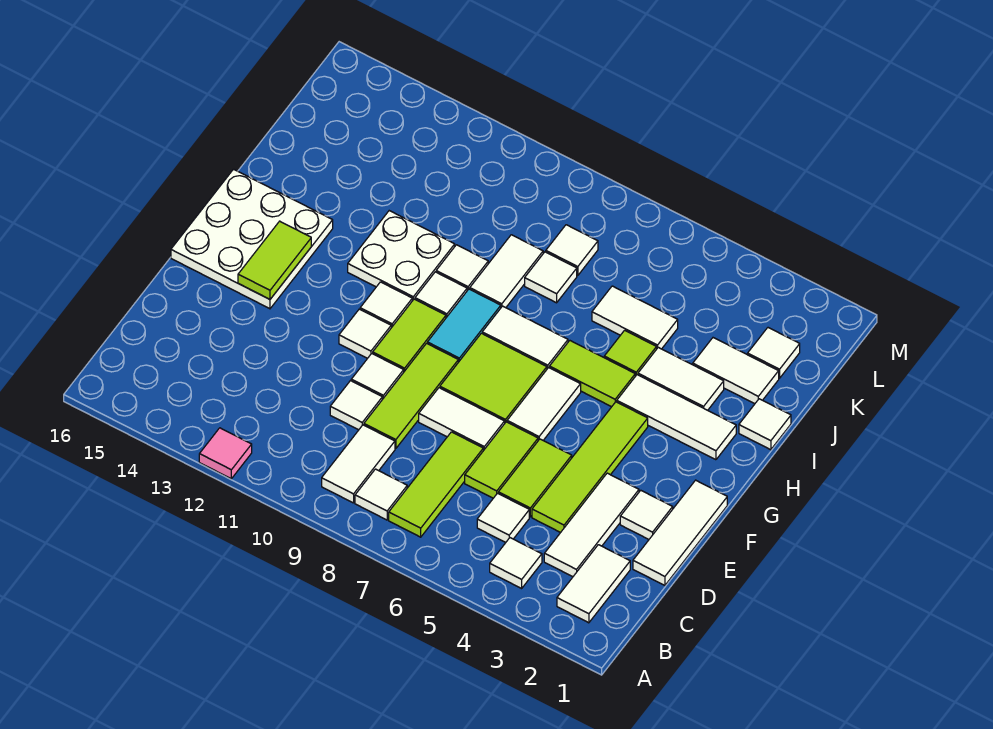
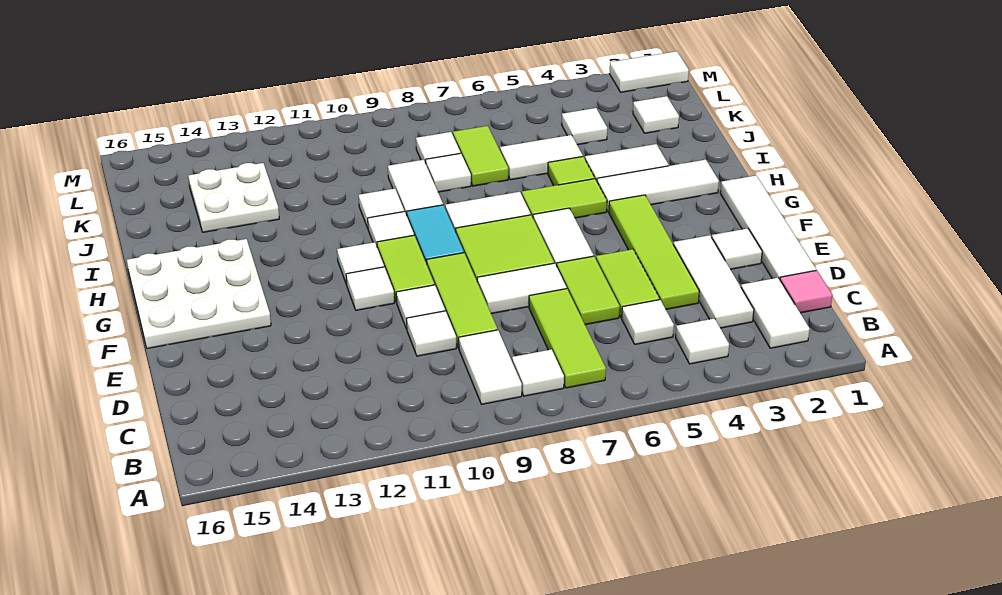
pink 1x1 tile [199,428,252,479] -> pink 1x1 tile moved to [780,270,832,313]
white 1x3 tile [633,480,727,585] -> white 1x4 tile [720,176,816,279]
lime 1x2 tile [238,221,311,299] -> lime 1x2 tile moved to [453,126,508,186]
white 2x2 plate [348,211,455,301] -> white 2x2 plate moved to [188,163,279,232]
white 1x1 tile [739,399,791,450] -> white 1x1 tile moved to [562,108,607,145]
white 1x2 tile [693,338,779,404] -> white 1x2 tile moved to [610,51,689,92]

